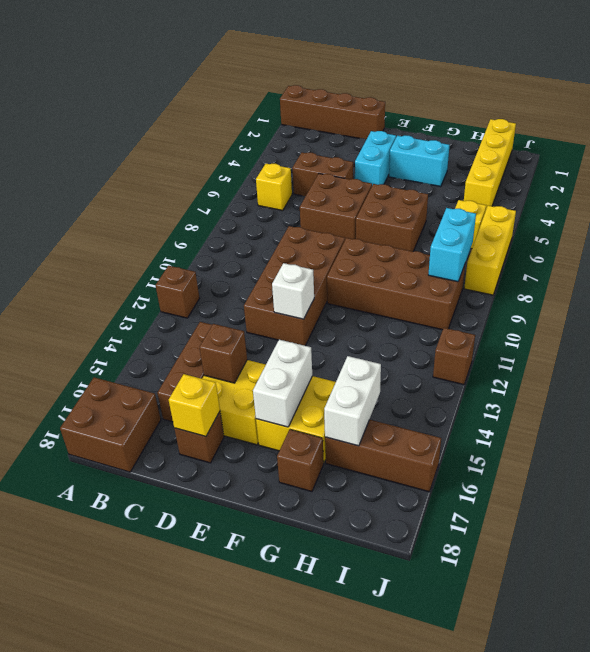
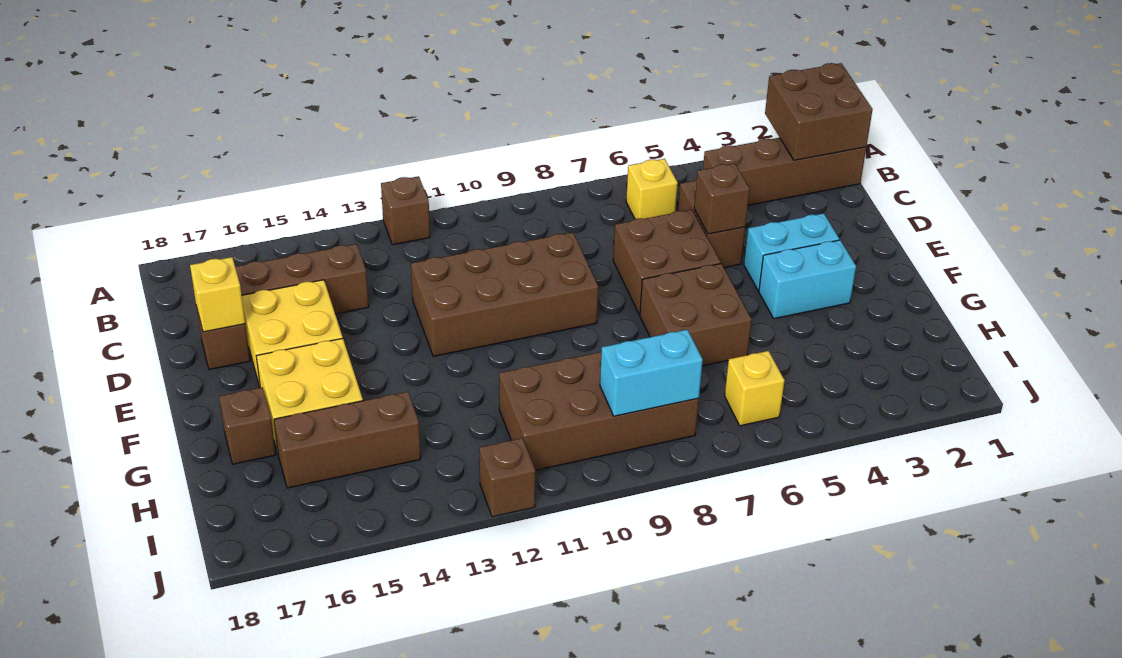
brown 1x4 brick [280,85,385,139] -> brown 1x4 brick turned to [703,138,866,205]
brown 2x2 brick [60,377,161,472] -> brown 2x2 brick moved to [765,63,873,160]
brown 1x1 brick [199,324,247,383] -> brown 1x1 brick moved to [694,164,750,234]
white 1x1 brick [272,263,314,319] -> none
cyan 1x2 brick [389,135,450,187] -> cyan 1x2 brick turned to [759,240,856,319]
brown 2x4 brick [327,238,465,330] -> brown 2x4 brick turned to [499,352,699,470]
white 1x2 brick [253,340,312,427] -> none
white 1x2 brick [324,356,381,446] -> none
brown 1x3 brick [325,420,441,492] -> brown 1x3 brick turned to [274,392,421,488]
yellow 1x4 brick [464,119,516,209] -> none
yellow 1x3 brick [464,206,516,295] -> none

